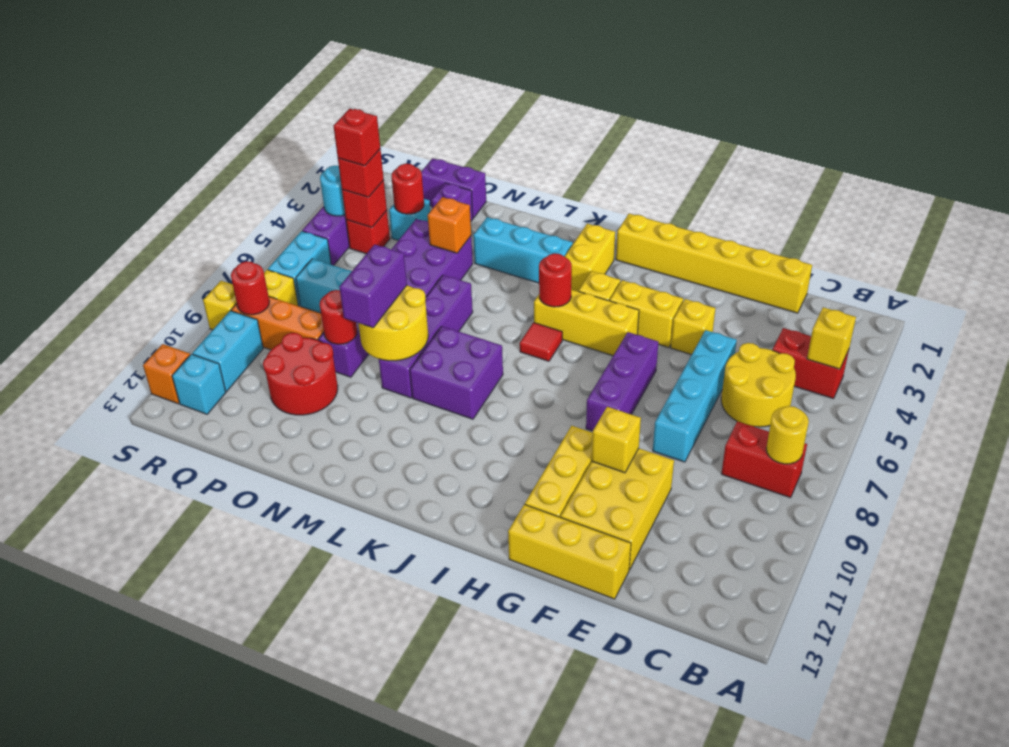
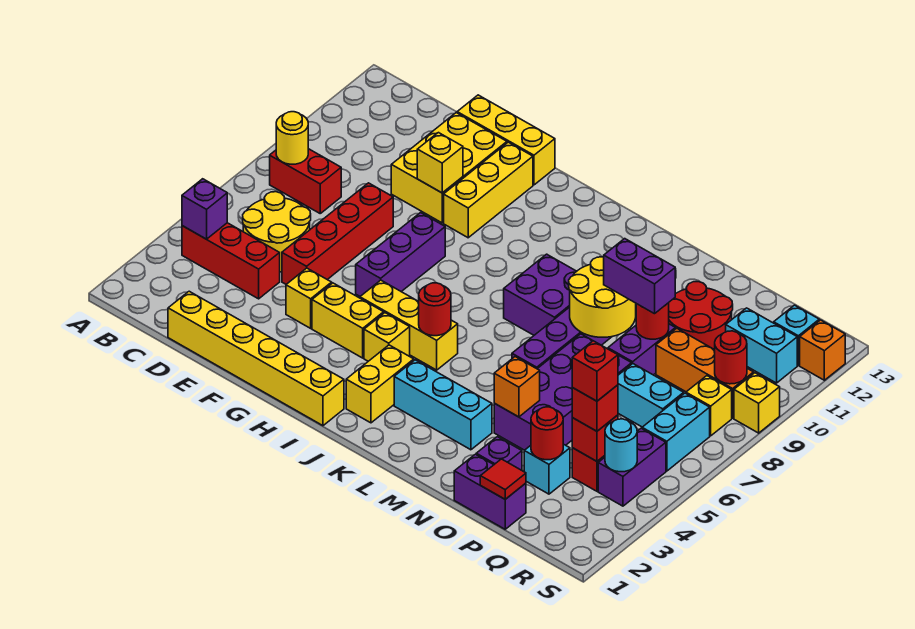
red 1x2 brick [773,328,849,399] -> red 1x3 brick [182,223,280,299]
yellow 1x1 brick [807,307,856,369] -> purple 1x1 brick [182,179,227,239]
cyan 1x4 brick [653,330,737,462] -> red 1x4 brick [282,183,393,284]
red 1x1 tile [520,323,562,361] -> red 1x1 tile moved to [480,459,526,499]
purple 1x2 brick [339,245,407,328] -> purple 1x2 brick turned to [604,239,675,314]
cyan 1x2 brick [192,311,263,391] -> cyan 1x2 brick turned to [726,308,797,383]

